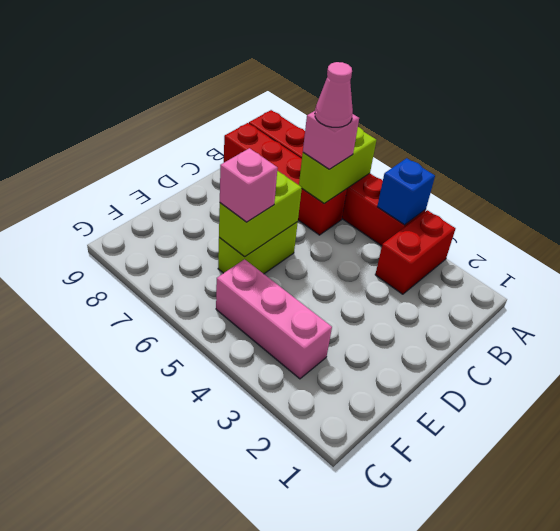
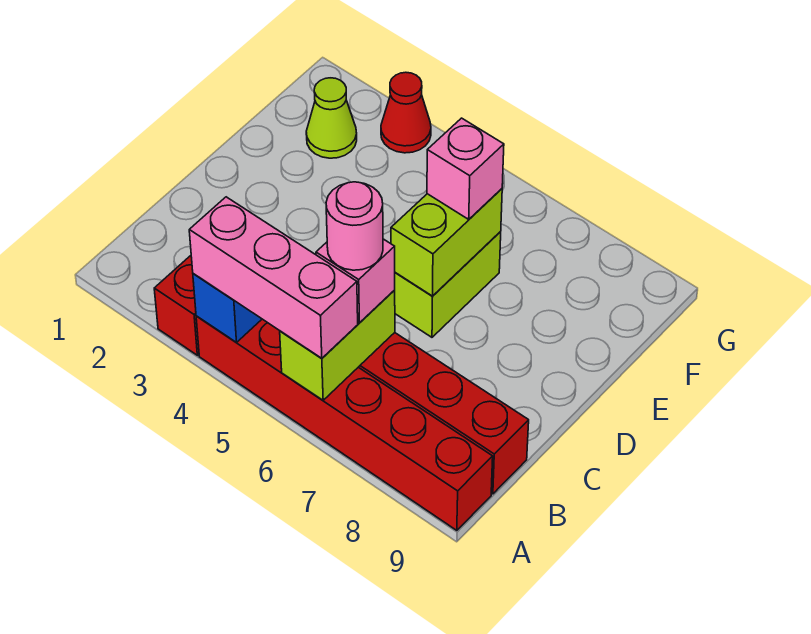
pink 1x1 cone [315,62,353,127] -> pink 1x1 round brick [326,182,383,270]
none -> lime 1x1 cone [306,78,357,158]
pink 1x3 brick [216,259,332,379] -> pink 1x3 brick moved to [189,197,358,358]
none -> red 1x1 cone [381,72,431,153]

